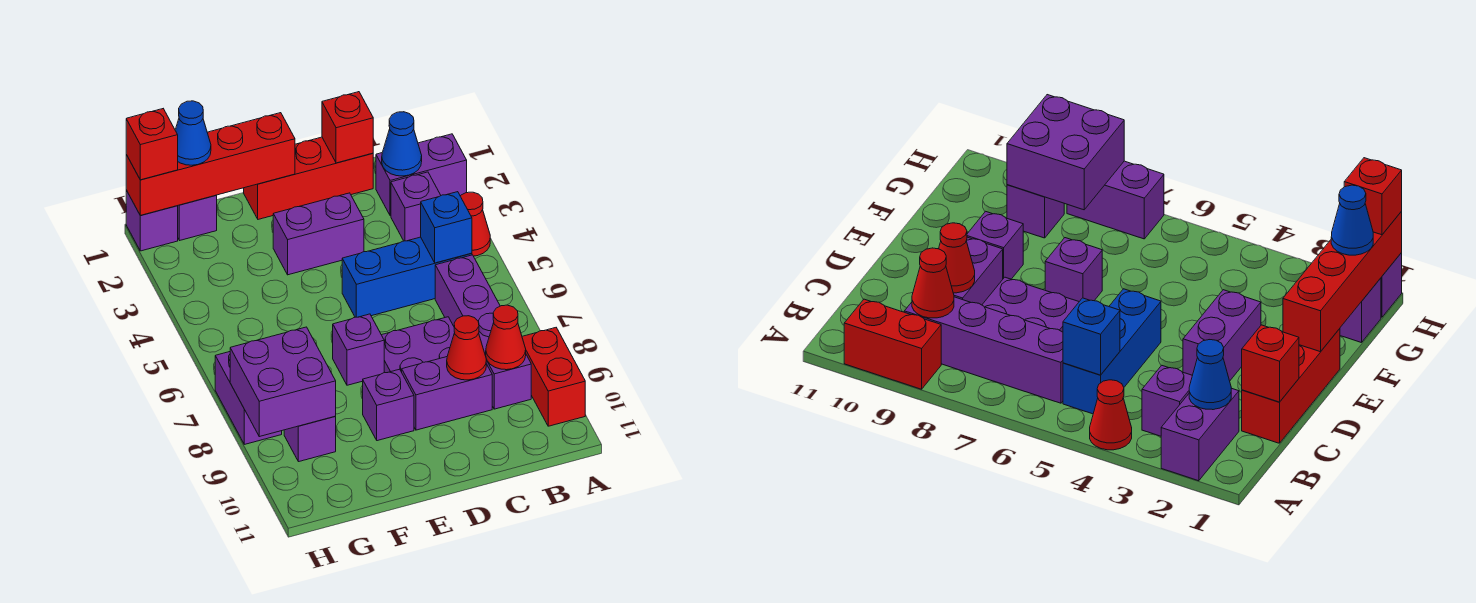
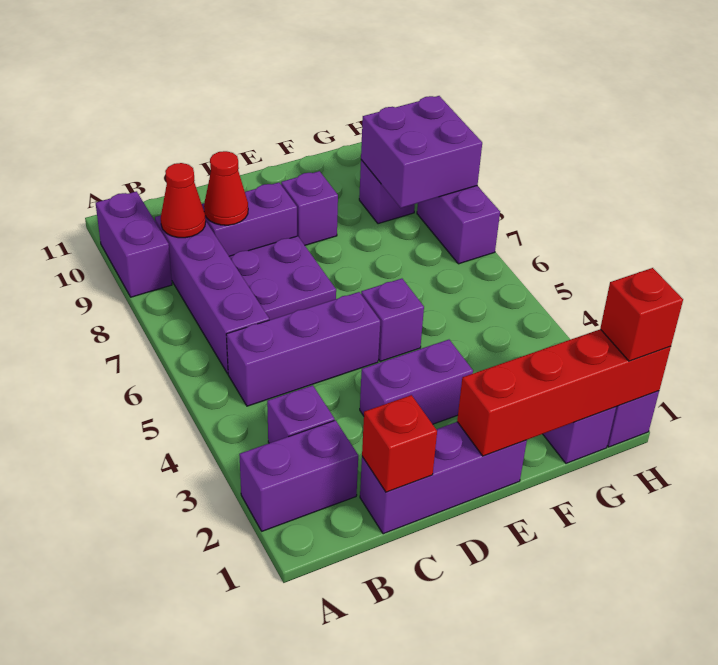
red 1x1 cone [460,192,490,256] -> none
red 1x2 brick [522,328,585,426] -> purple 1x2 brick [96,191,172,297]
blue 1x1 cone [382,112,422,176] -> none
blue 1x3 brick [342,237,472,317] -> purple 1x3 brick [226,292,380,406]
blue 1x1 brick [421,192,472,263] -> none
red 1x3 brick [244,137,373,219] -> purple 1x3 brick [360,422,527,534]
purple 1x1 brick [333,314,384,385] -> purple 1x1 brick moved to [361,279,424,362]
blue 1x1 cone [175,101,211,165] -> none

